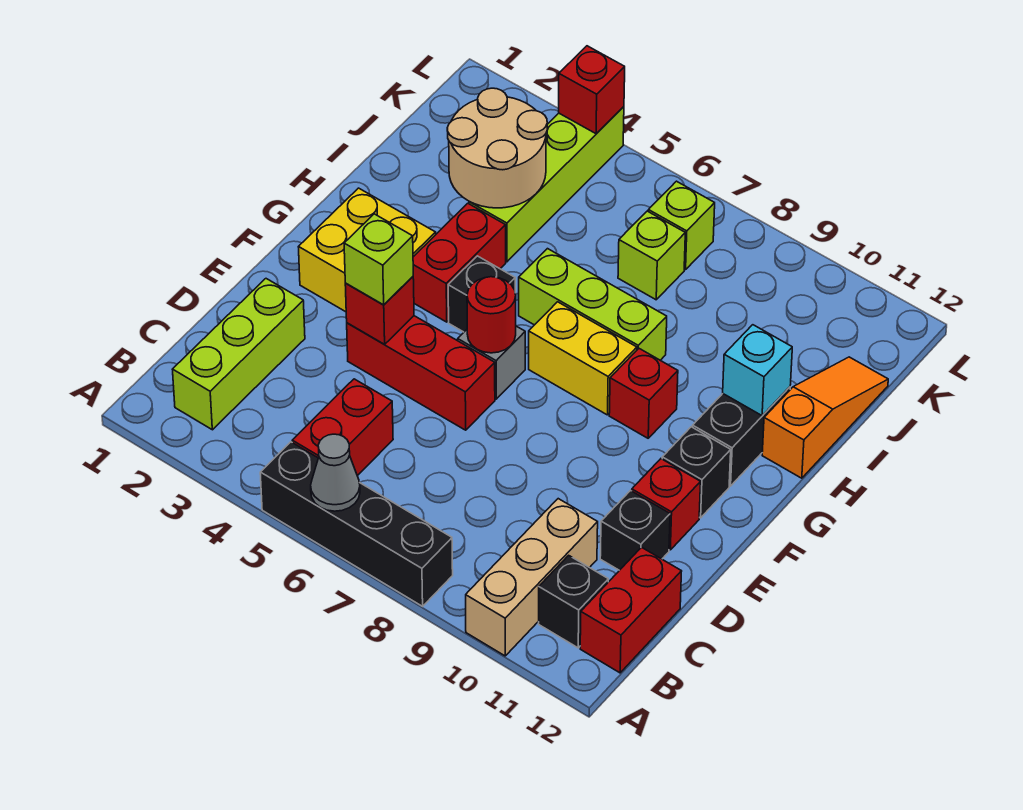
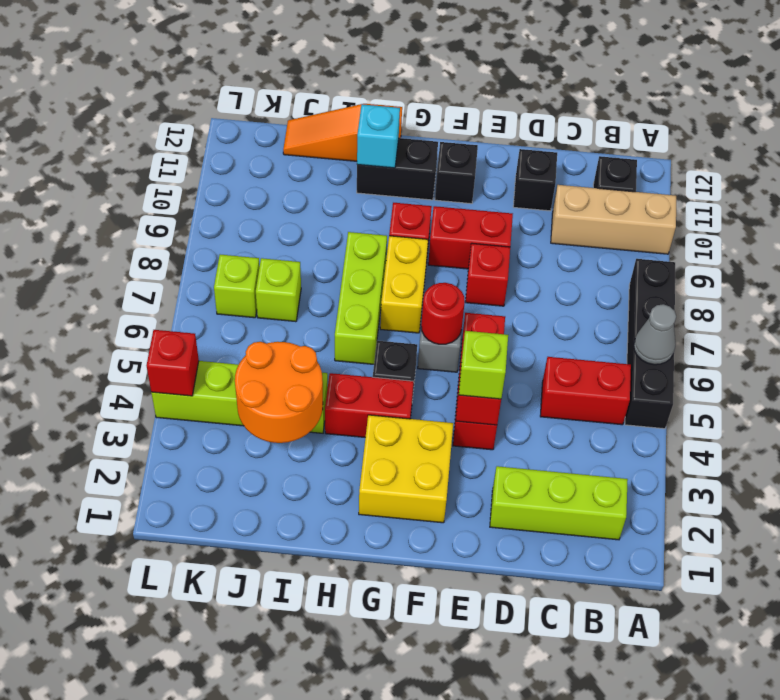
red 1x2 brick [580,547,682,673] -> red 1x2 brick moved to [428,206,513,269]
red 1x1 brick [632,459,701,550] -> red 1x1 brick moved to [465,243,510,306]
tan 2x2 round brick [447,88,547,208] -> orange 2x2 round brick [235,342,323,443]

